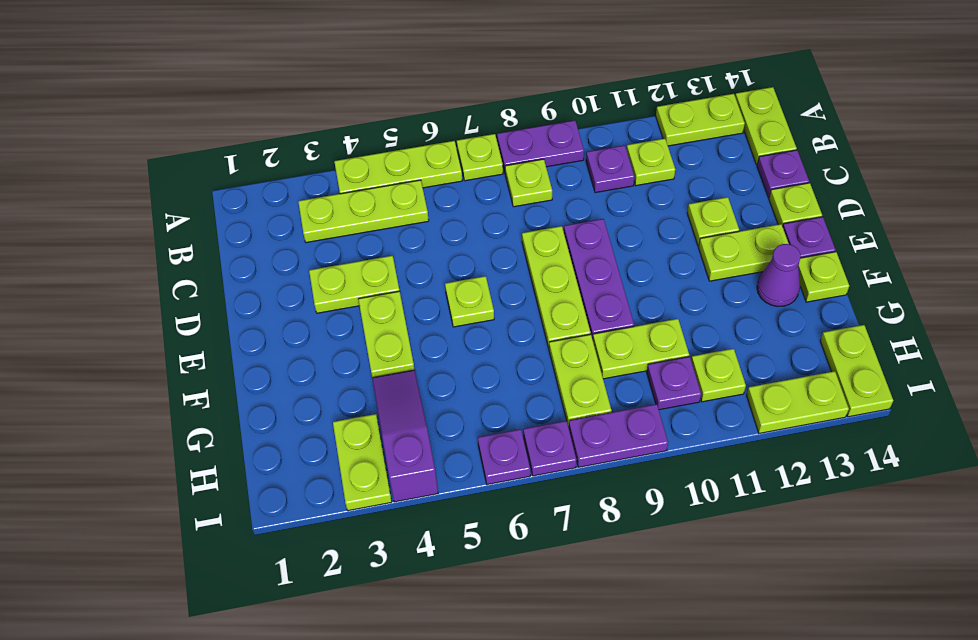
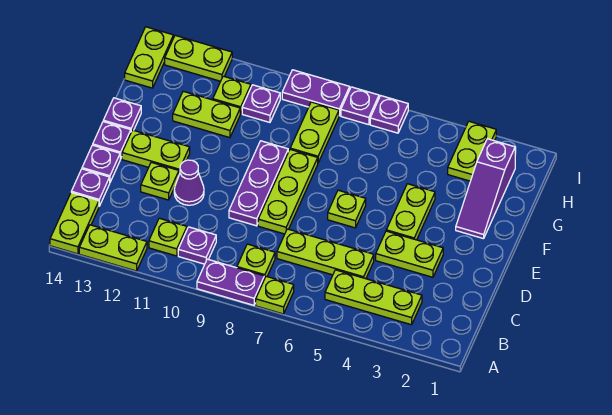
lime 1x3 plate [334,141,462,194] -> lime 1x3 plate moved to [277,229,374,279]
lime 1x1 plate [769,183,822,226] -> purple 1x1 plate [82,145,120,182]
purple 1x1 cone [757,244,801,307] -> purple 1x1 cone moved to [174,160,204,205]
lime 1x1 plate [798,252,849,302] -> purple 1x1 plate [103,98,141,131]
purple 1x3 slope [372,370,438,502] -> purple 1x3 slope moved to [456,139,515,239]
lime 1x2 plate [593,319,689,379] -> lime 1x2 plate moved to [173,91,240,138]

